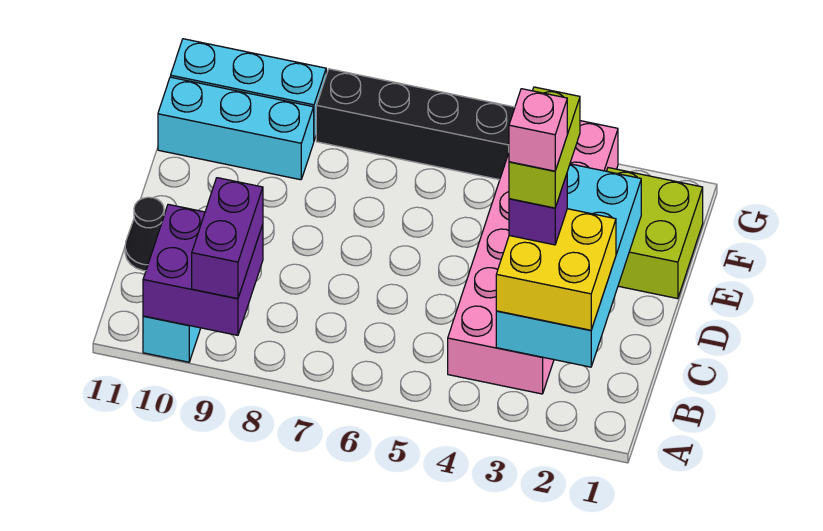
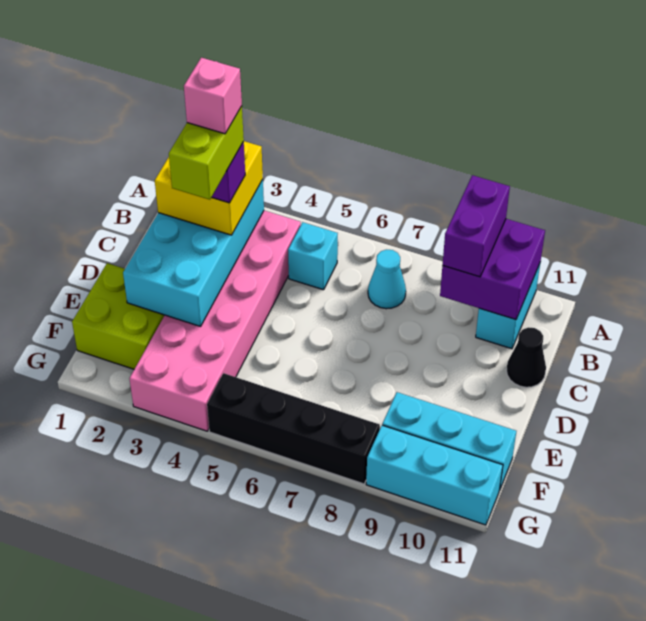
none -> cyan 1x1 brick [288,222,338,290]
none -> cyan 1x1 cone [368,250,406,309]

